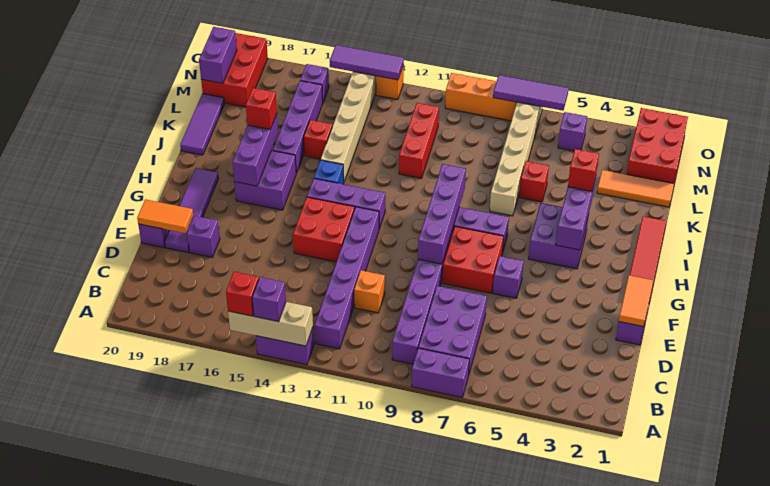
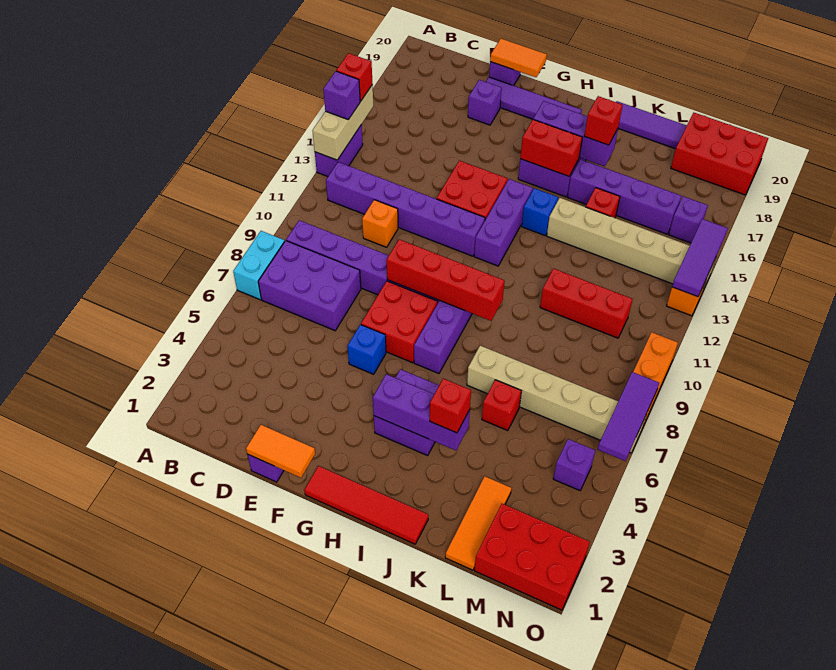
purple 1x2 brick [412,348,469,397] -> cyan 1x2 brick [233,231,285,300]
orange 1x2 tile [137,199,193,233] -> orange 1x2 tile turned to [490,39,547,77]
purple 1x1 brick [493,256,523,298] -> blue 1x1 brick [347,325,386,374]
purple 1x4 brick [418,164,466,264] -> red 1x4 brick [387,239,505,321]
none -> red 1x2 brick [520,120,582,176]
purple 1x2 brick [199,27,237,83] -> none

